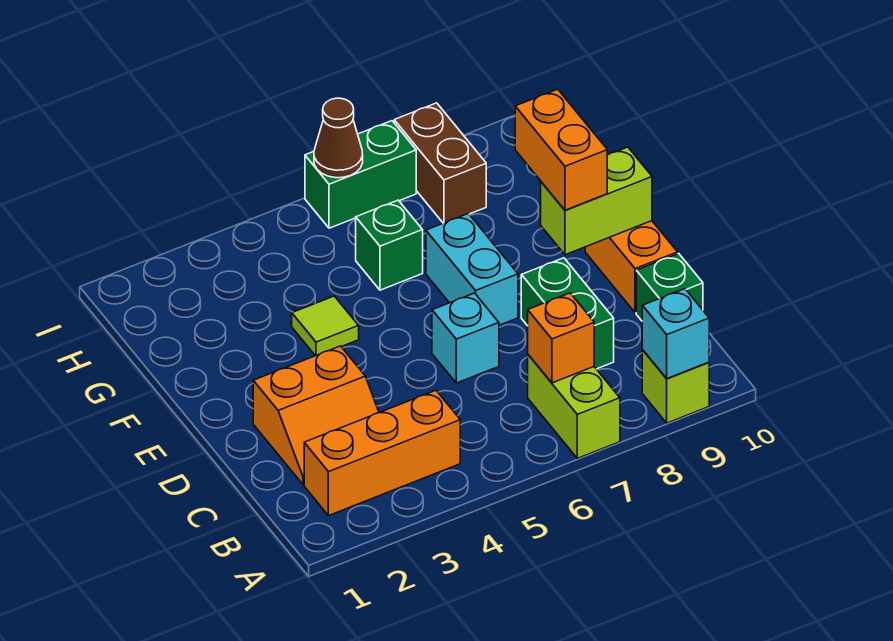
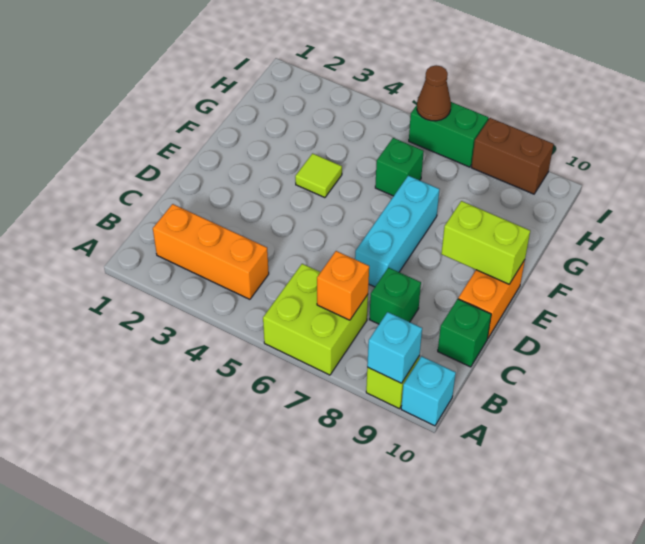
lime 1x2 brick [528,355,620,458] -> lime 2x2 brick [263,264,368,375]
orange 2x2 slope [253,346,379,485] -> none
green 1x2 brick [521,258,614,369] -> green 1x1 brick [369,268,421,324]
cyan 1x1 brick [432,293,499,383] -> cyan 1x1 brick moved to [401,356,456,426]
cyan 1x2 brick [426,214,518,325] -> cyan 1x3 brick [355,176,439,287]
orange 1x2 brick [515,89,607,210] -> none
brown 1x2 brick [394,103,486,223] -> brown 1x2 brick turned to [471,118,554,194]

